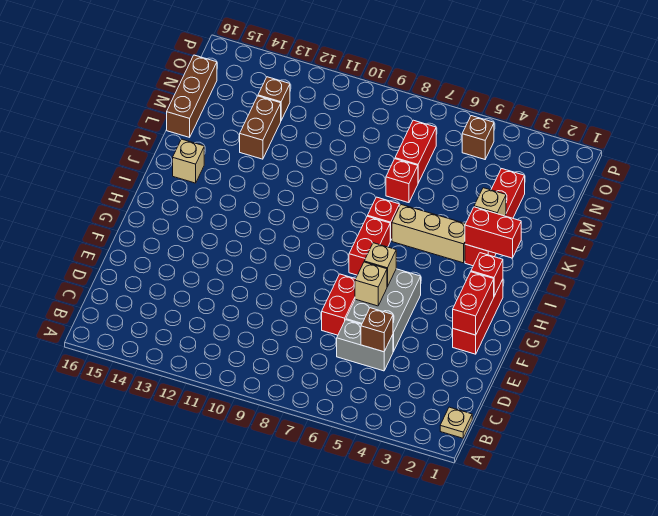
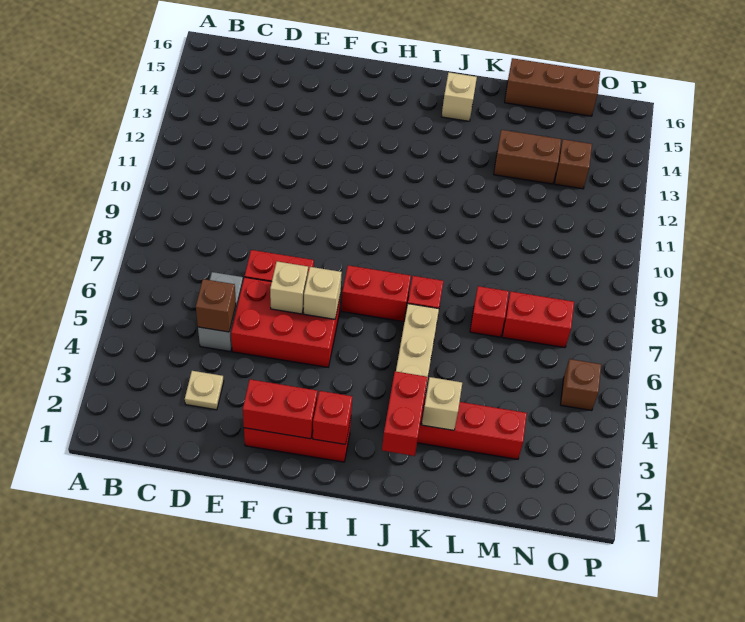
tan 1x1 plate [440,407,472,438] -> tan 1x1 plate moved to [185,371,224,410]
grey 2x3 brick [346,269,421,352] -> red 2x3 brick [231,277,340,367]

